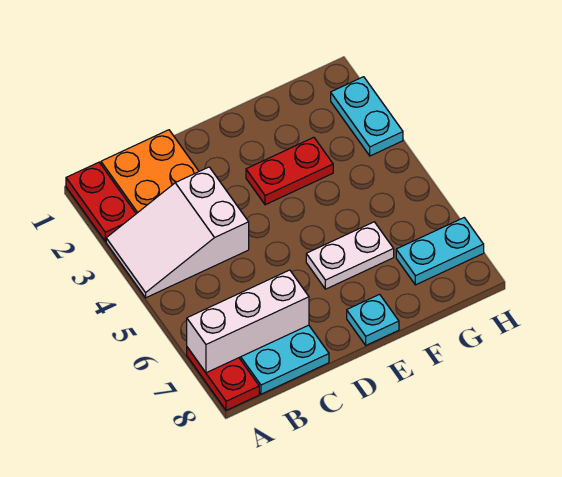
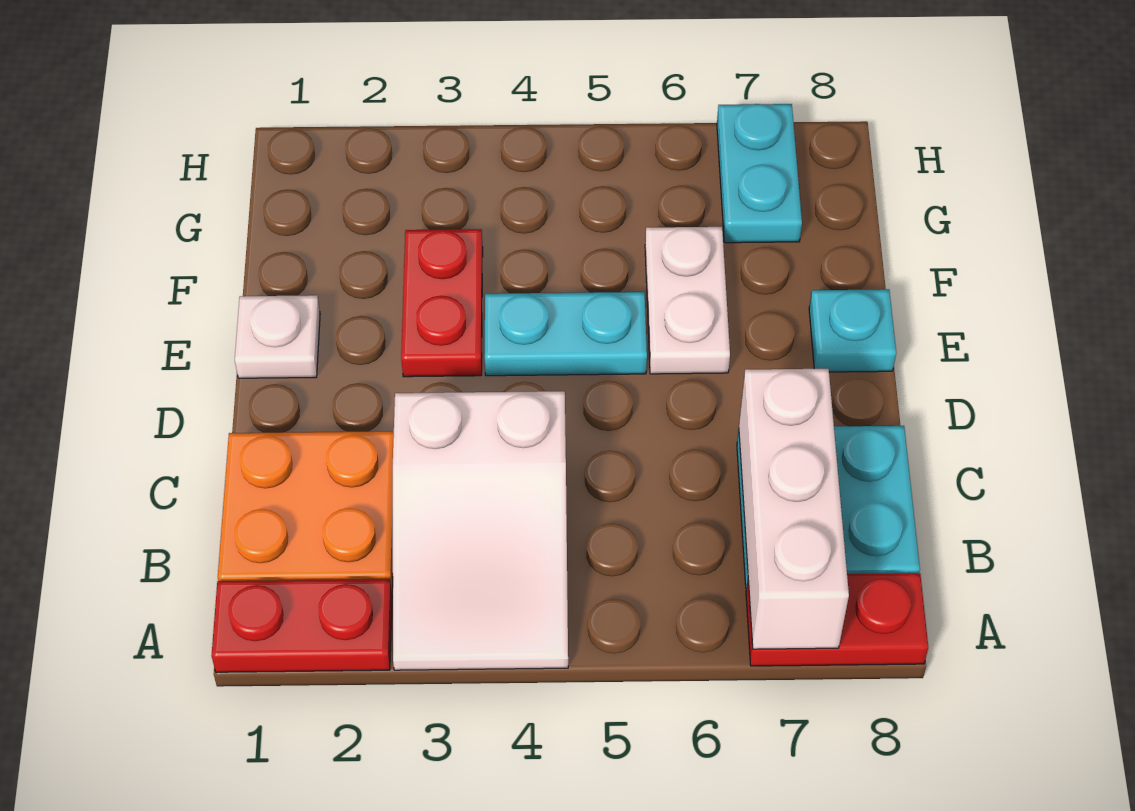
none -> white 1x1 plate [235,295,320,378]
cyan 1x2 plate [331,77,403,156] -> cyan 1x2 plate moved to [485,292,647,376]

